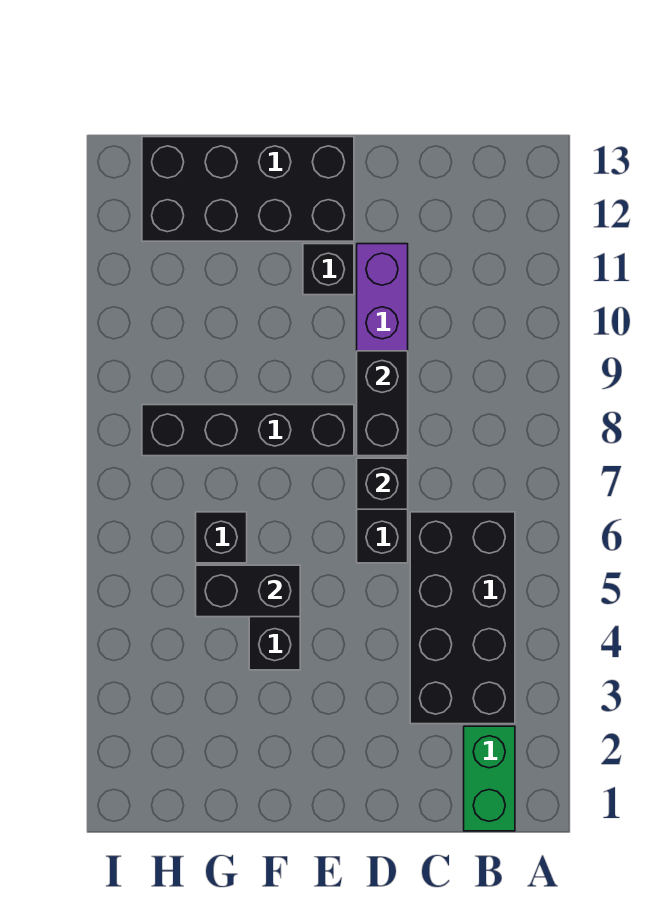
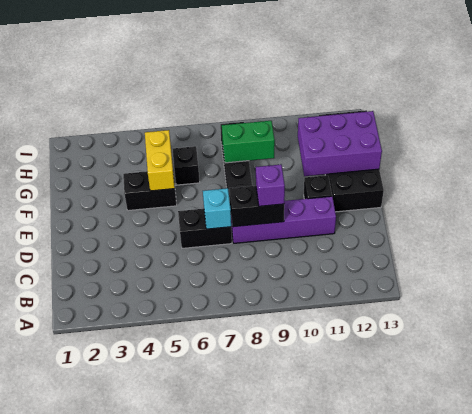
green 1x2 brick [464,726,515,831] -> green 1x2 brick moved to [222,121,275,163]
black 2x4 brick [410,512,515,724] -> none
black 1x1 brick [357,458,408,509] -> cyan 1x1 brick [203,188,231,229]
none -> purple 1x1 brick [256,165,285,206]
black 1x2 brick [196,565,300,617] -> yellow 1x2 brick [145,130,175,191]
none -> purple 2x3 brick [298,111,382,176]

